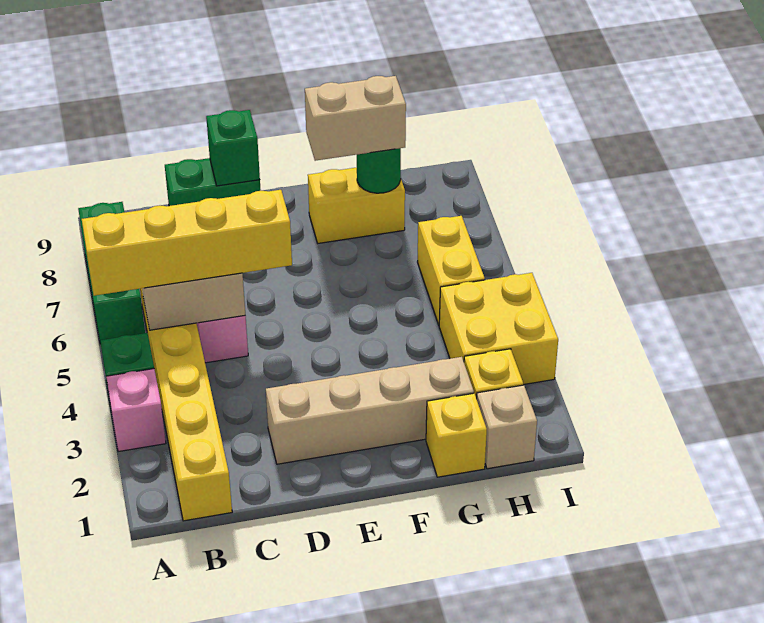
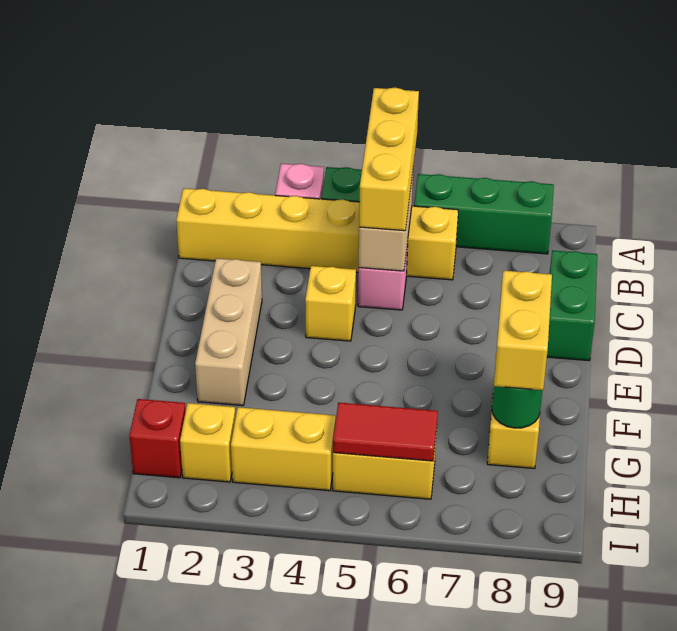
yellow 1x4 brick [82,190,292,296] -> yellow 1x3 brick [359,88,419,231]
tan 1x4 brick [266,357,474,464] -> tan 1x3 brick [195,258,262,406]
green 1x1 brick [206,110,260,186] -> none
tan 1x2 brick [305,76,406,161] -> yellow 1x2 brick [494,271,552,390]
yellow 1x1 brick [426,393,487,477] -> yellow 1x1 brick moved to [305,266,356,341]
tan 1x1 brick [477,385,537,469] -> red 1x1 brick [129,399,186,478]
yellow 2x2 brick [439,273,558,385] -> yellow 1x2 brick [231,407,336,491]
none -> red 1x2 tile [333,403,438,461]

